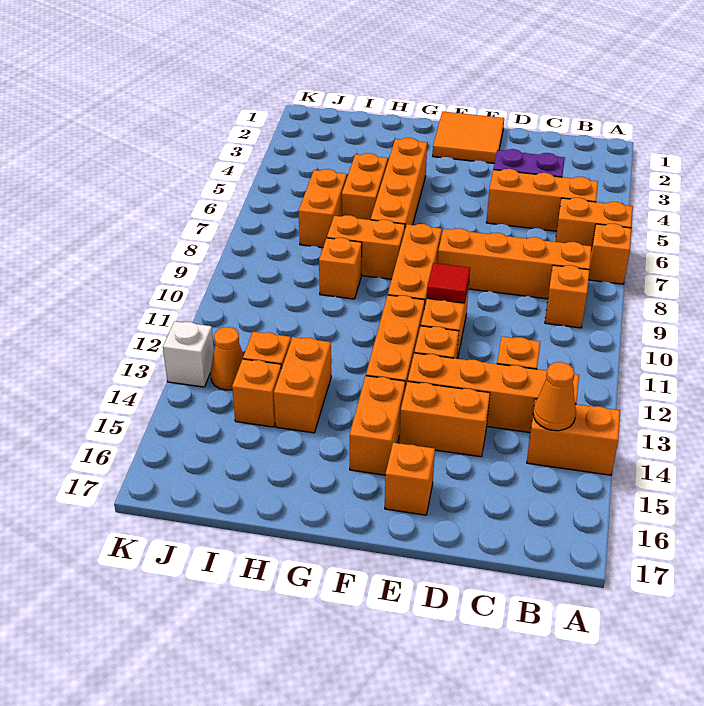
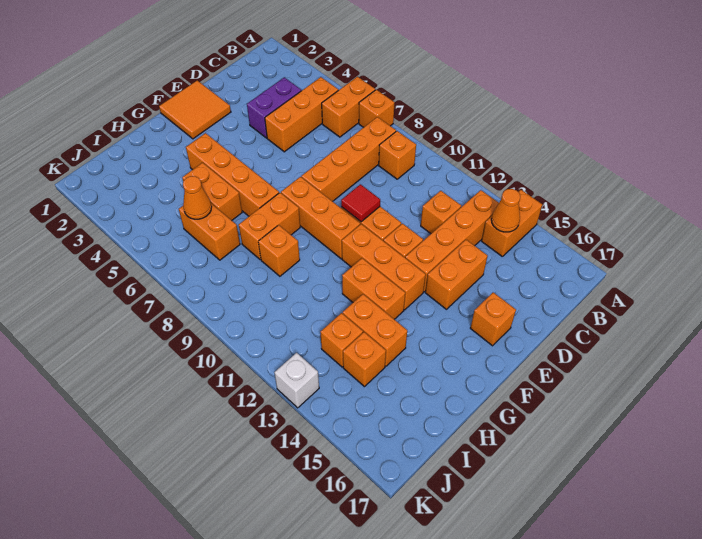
orange 1x2 brick [350,376,405,475] -> orange 1x2 brick moved to [342,258,405,319]
orange 1x1 cone [210,327,244,390] -> orange 1x1 cone moved to [183,176,212,219]

